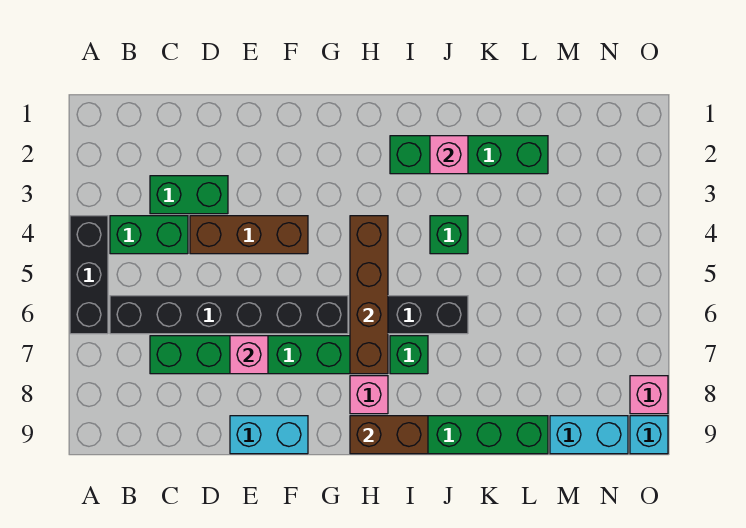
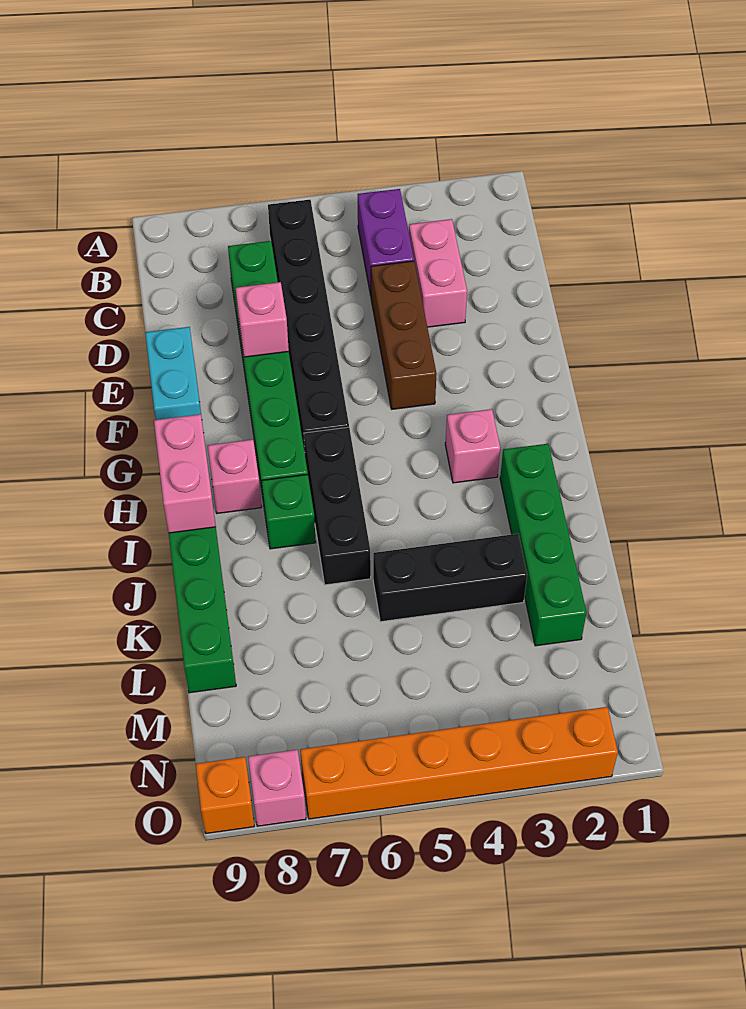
black 1x3 brick [70,216,108,334] -> black 1x3 brick moved to [373,534,527,622]
green 1x2 brick [110,216,188,254] -> purple 1x2 brick [358,189,414,295]
green 1x2 brick [150,176,228,214] -> pink 1x2 brick [409,219,467,327]
brown 1x4 brick [350,216,388,374] -> none
brown 1x2 brick [350,416,428,454] -> pink 1x2 brick [154,414,216,533]
pink 1x1 brick [430,136,468,174] -> pink 1x1 brick moved to [445,409,500,483]
green 1x1 brick [430,216,468,254] -> none
cyan 1x2 brick [550,416,628,454] -> none
none -> orange 1x6 brick [300,707,618,819]
cyan 1x1 brick [630,416,668,454] -> orange 1x1 brick [196,757,254,833]

